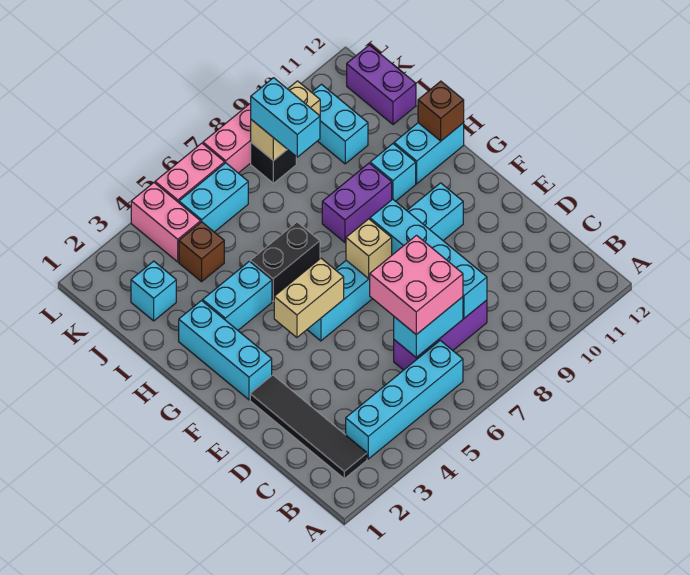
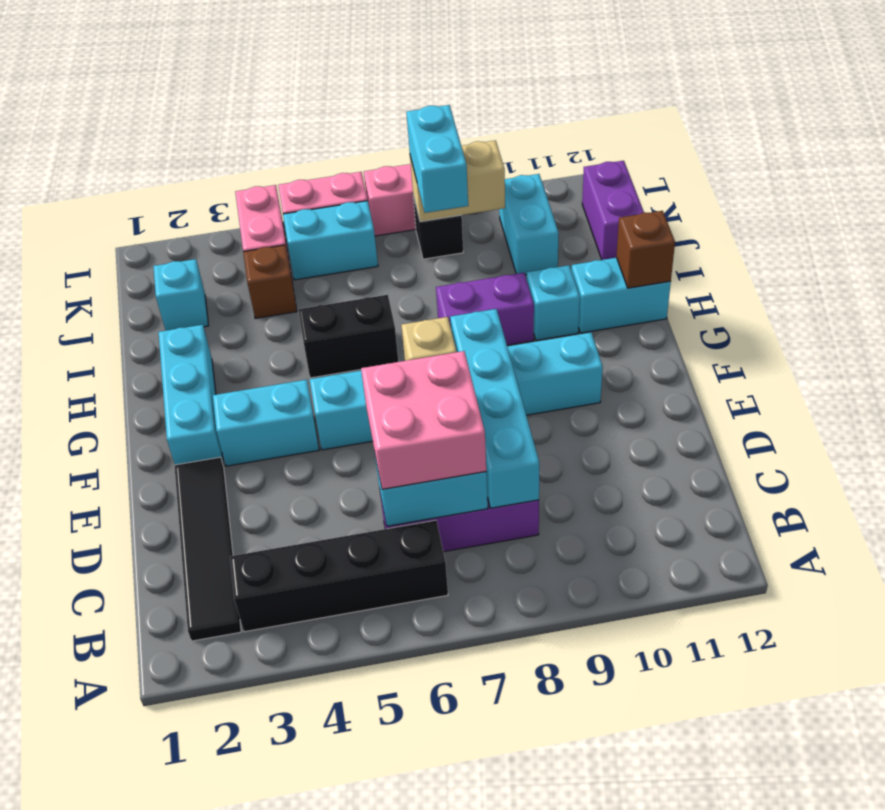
cyan 1x4 brick [346,340,463,459] -> black 1x4 brick [230,520,448,632]
tan 1x2 brick [274,258,344,337] -> none
cyan 1x2 brick [203,261,272,330] -> cyan 1x2 brick moved to [213,380,319,466]

